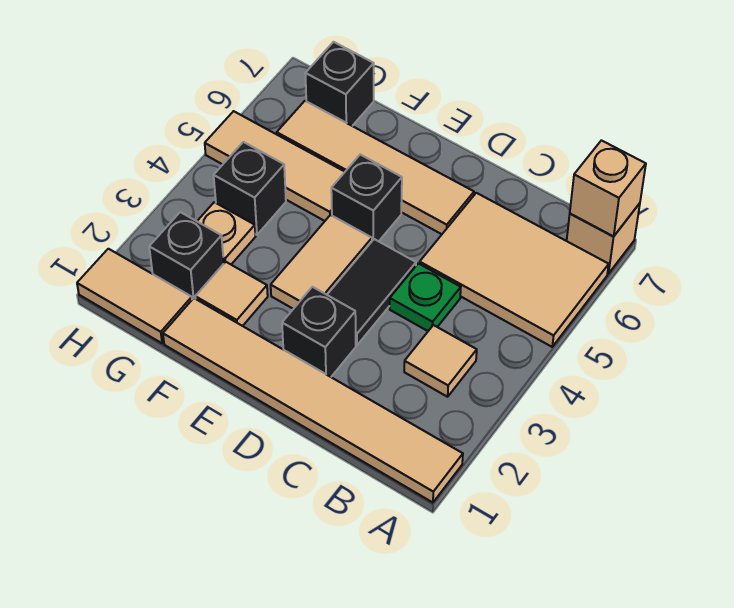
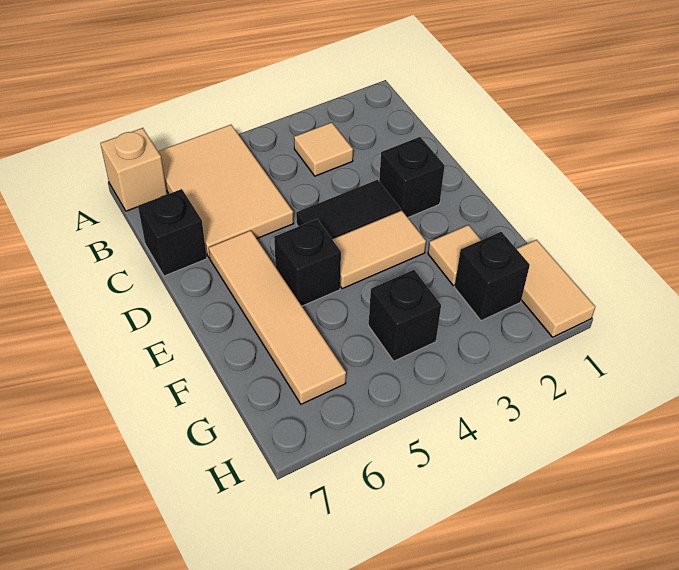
tan 1x6 tile [163,298,463,503] -> none
tan 1x1 brick [570,140,646,237] -> none
green 1x1 plate [390,263,461,331] -> none
tan 1x3 tile [205,111,345,221] -> none
tan 1x1 plate [197,202,256,264] -> none
black 1x1 brick [305,42,374,126] -> black 1x1 brick moved to [138,189,207,276]

